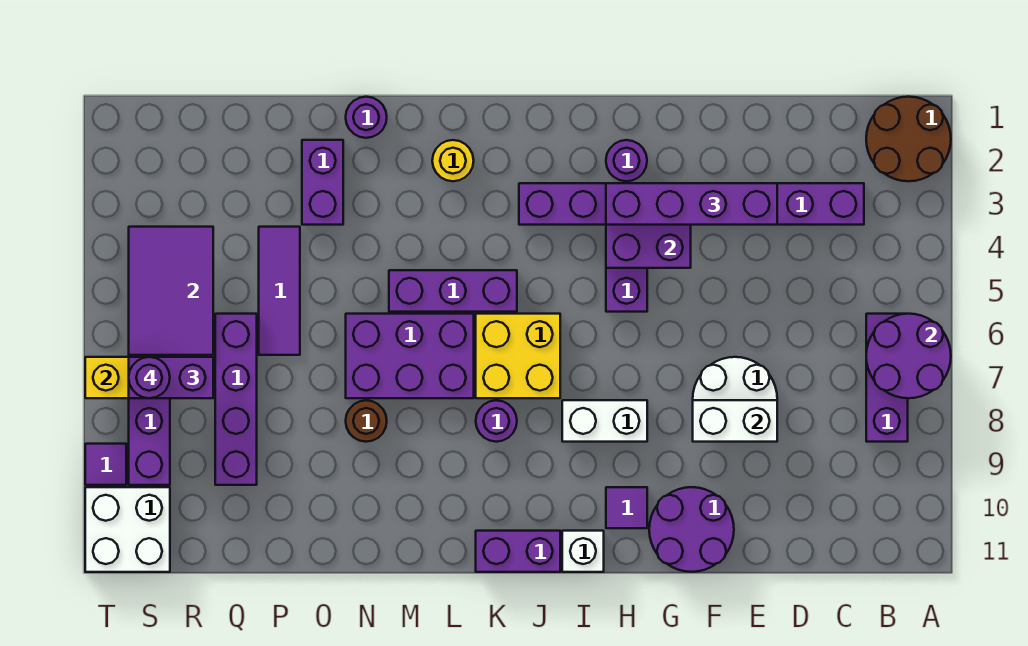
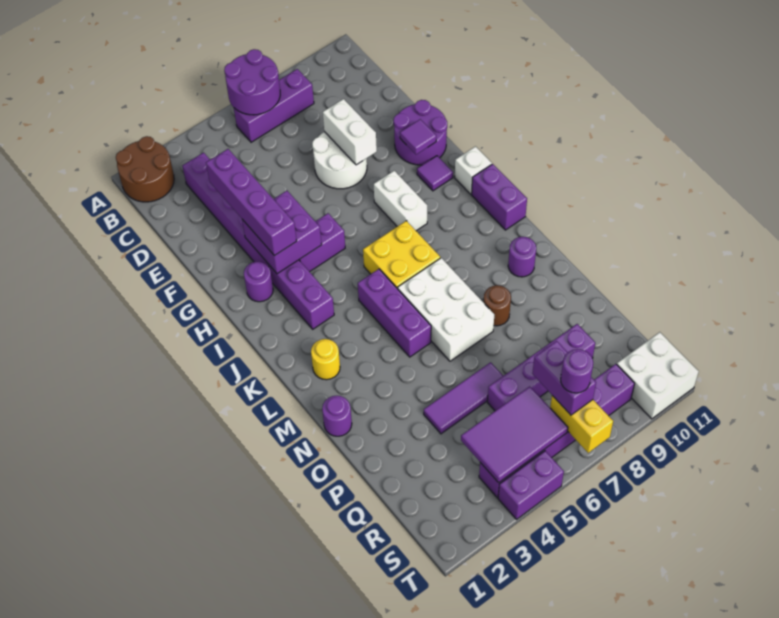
purple 1x1 round brick [476,400,517,442] -> purple 1x1 round brick moved to [508,237,536,277]
purple 2x3 brick [346,314,474,398] -> white 2x3 brick [398,258,494,361]
purple 1x2 brick [302,140,343,225] -> purple 1x2 brick moved to [498,451,564,519]
purple 1x1 tile [85,444,126,485] -> purple 1x1 tile moved to [400,119,436,155]

